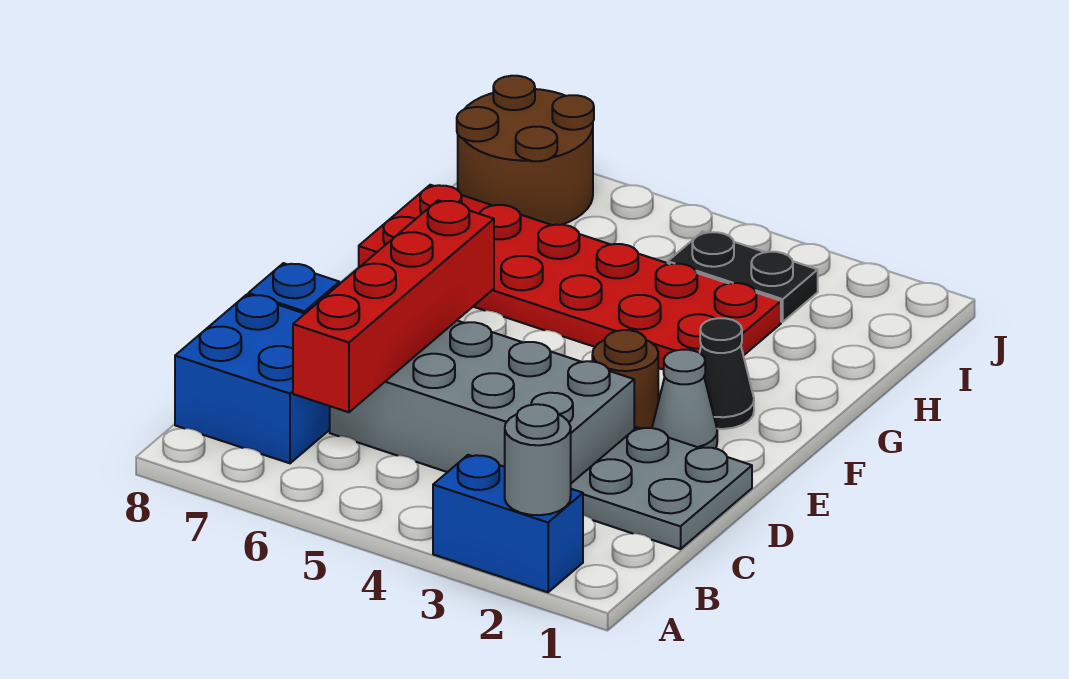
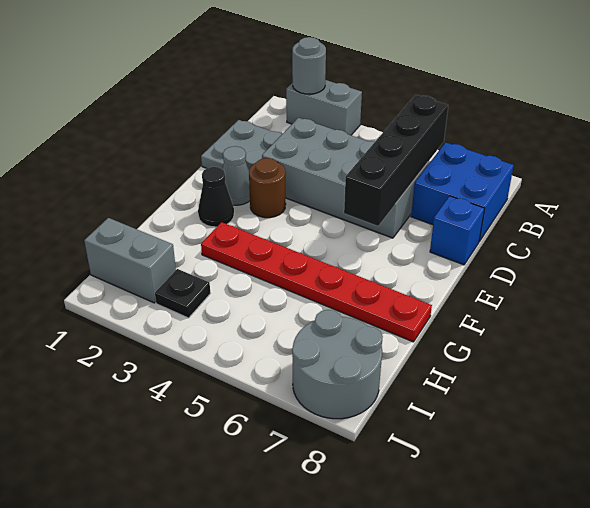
blue 1x2 brick [433,455,583,592] -> grey 1x2 brick [286,80,362,135]
red 1x4 brick [293,200,494,412] -> black 1x4 brick [344,95,448,226]
red 2x6 plate [359,185,781,369] -> red 1x6 plate [201,222,432,342]
none -> grey 1x2 brick [84,218,176,303]
black 1x2 plate [668,232,818,322] -> black 1x1 plate [155,269,210,318]
brown 2x2 round brick [457,76,594,225] -> grey 2x2 round brick [292,310,383,419]

